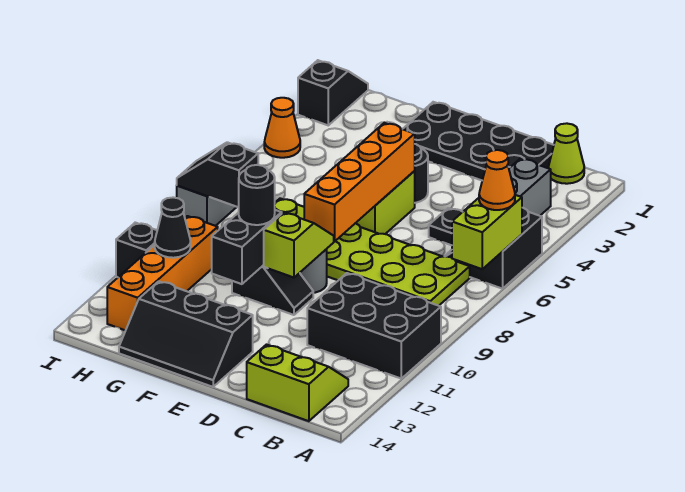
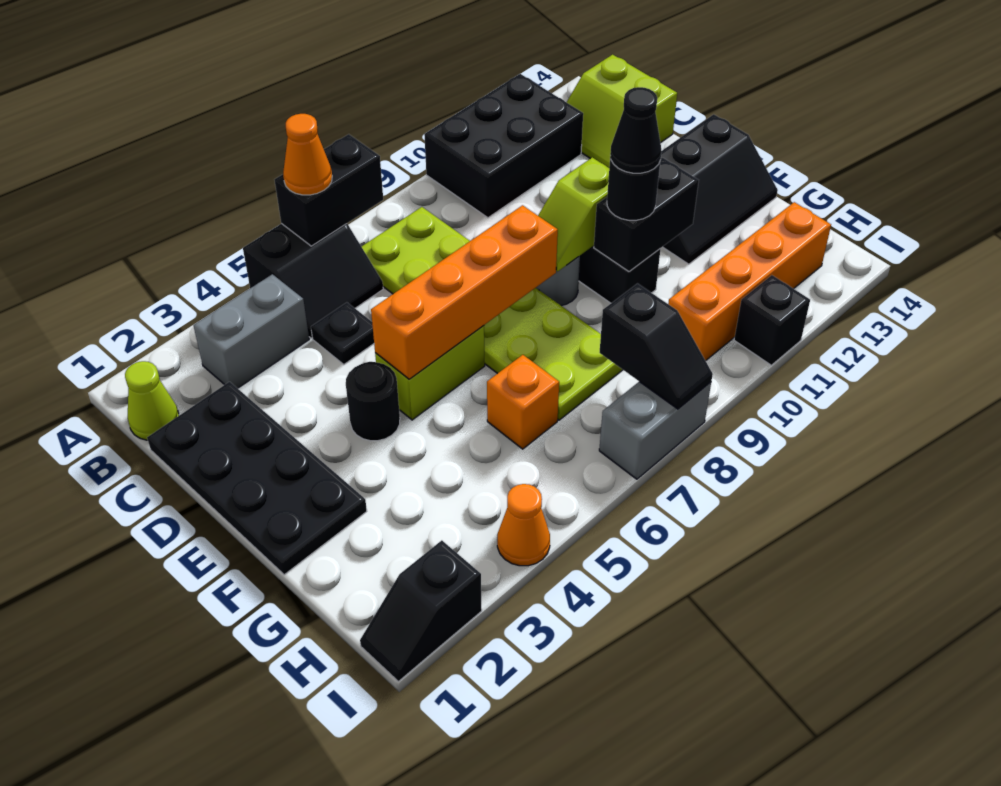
lime 1x2 brick [452,195,522,269] -> black 1x2 brick [275,134,383,246]
black 2x3 brick [307,273,441,378] -> black 2x3 brick turned to [424,74,583,218]
black 2x3 slope [119,281,253,387] -> black 2x3 slope turned to [661,114,778,264]
none -> orange 1x1 brick [487,355,559,449]
black 1x1 cone [155,197,191,258] -> black 1x1 cone moved to [610,87,661,173]

